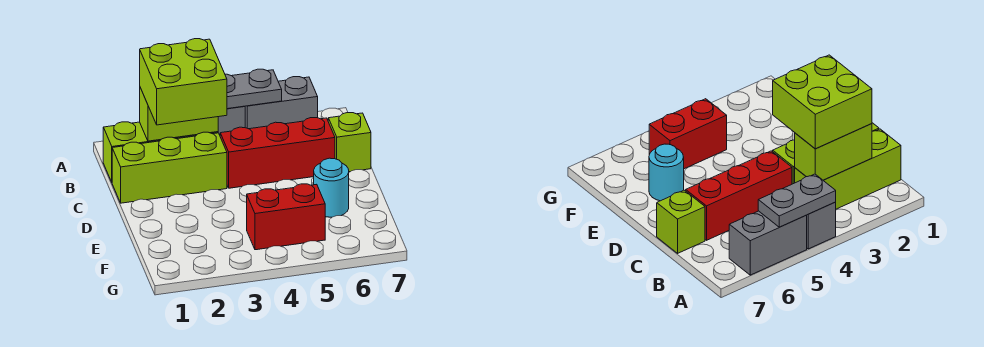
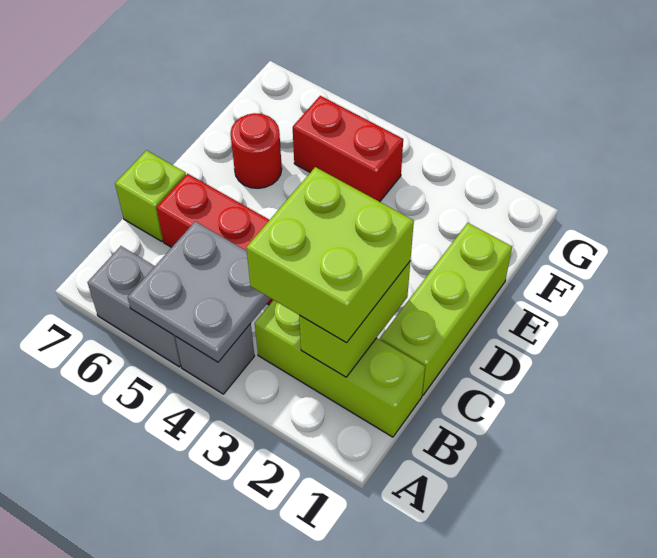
grey 1x2 plate [225,69,282,109] -> grey 2x2 plate [128,221,271,362]
lime 1x2 brick [140,88,218,141] -> lime 1x2 brick turned to [299,262,410,377]
lime 1x3 brick [112,132,227,203] -> lime 1x3 brick turned to [380,223,512,395]
cyan 1x1 round brick [314,158,349,217] -> red 1x1 round brick [230,113,282,188]

